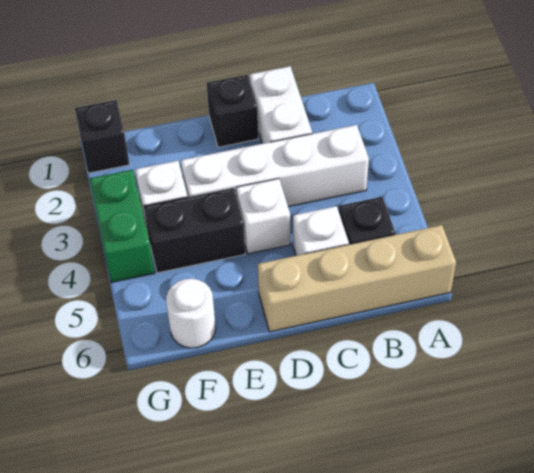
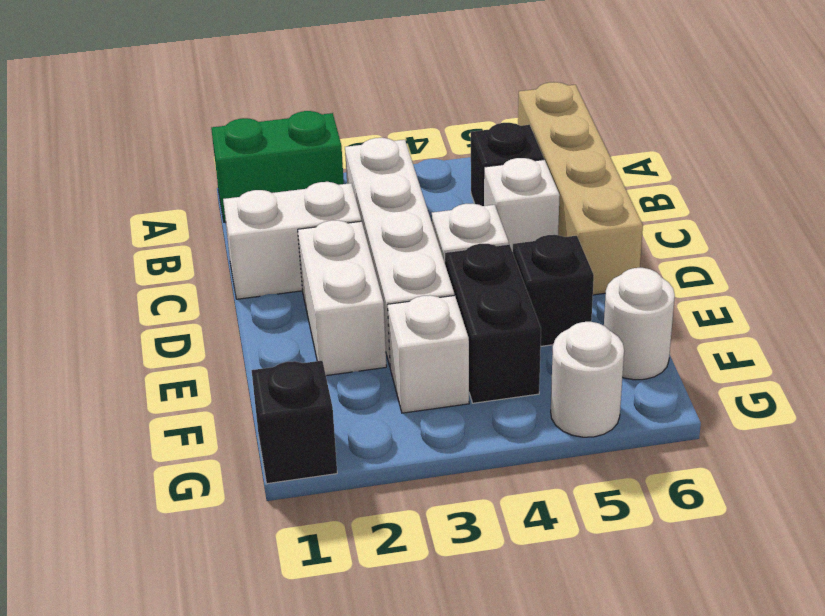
black 1x1 brick [207,75,258,147] -> black 1x1 brick moved to [513,235,594,346]
none -> white 1x2 brick [298,220,386,376]
green 1x2 brick [89,170,155,283] -> green 1x2 brick moved to [211,111,344,222]
none -> white 1x1 round brick [551,322,624,437]

